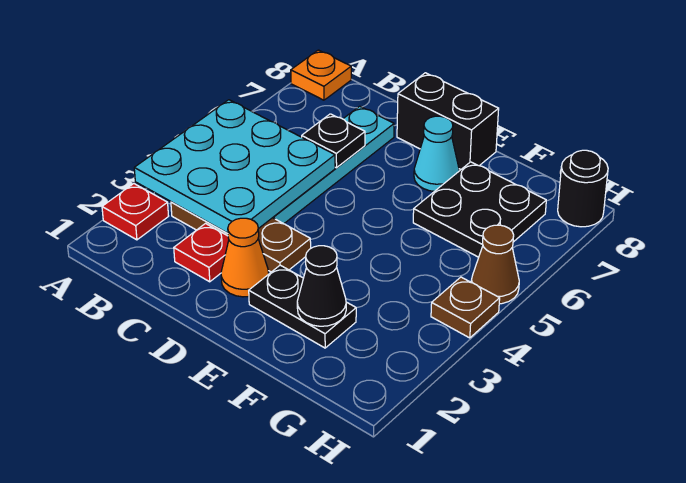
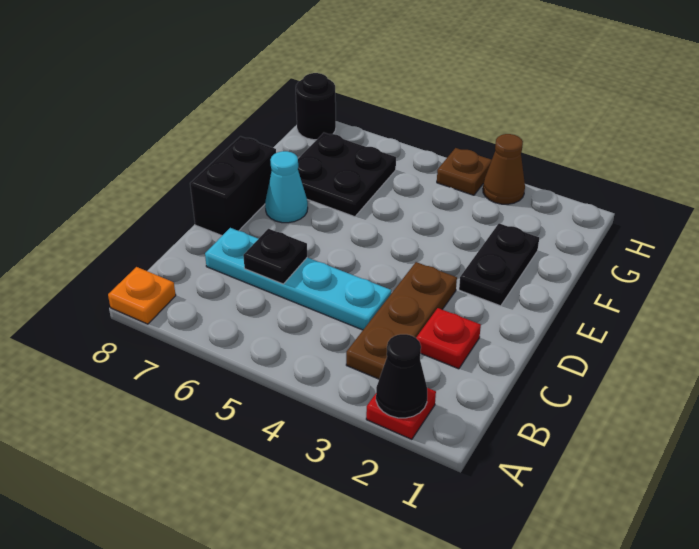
cyan 3x3 plate [134,100,335,233] -> none
orange 1x1 cone [221,218,269,297] -> none
black 1x1 cone [297,246,346,326] -> black 1x1 cone moved to [376,334,427,418]
brown 1x1 cone [471,225,519,304] -> brown 1x1 cone moved to [483,134,525,204]

